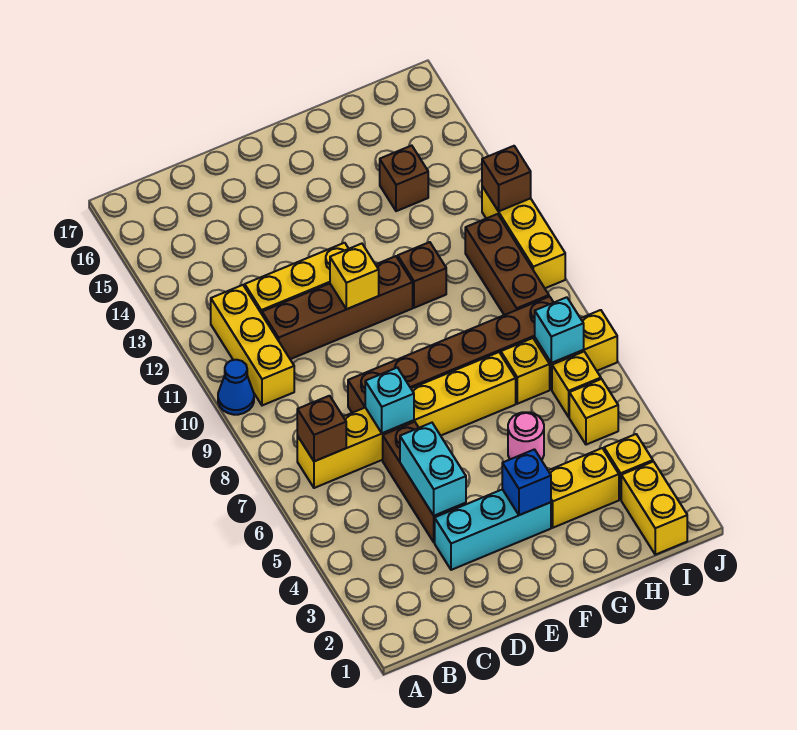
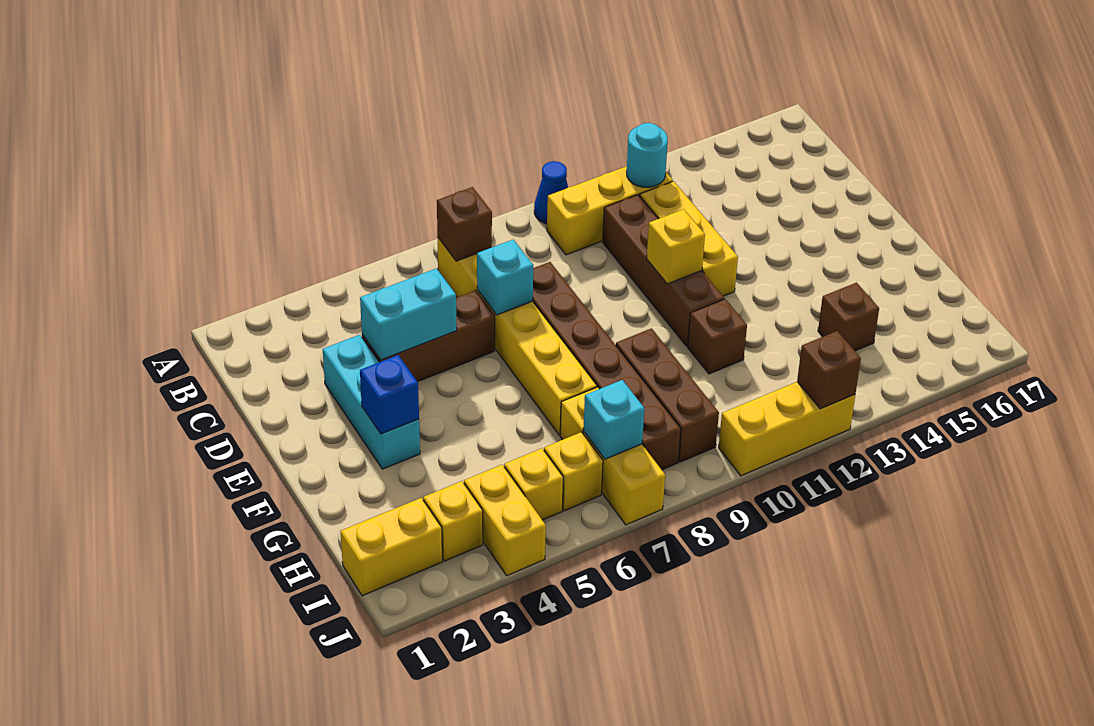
none -> cyan 1x1 round brick [627,123,668,187]
yellow 1x2 brick [548,448,619,528] -> yellow 1x2 brick moved to [464,465,546,575]
pink 1x1 round brick [508,412,544,460] -> none
brown 1x3 brick [465,214,549,315] -> brown 1x3 brick turned to [616,328,719,462]

